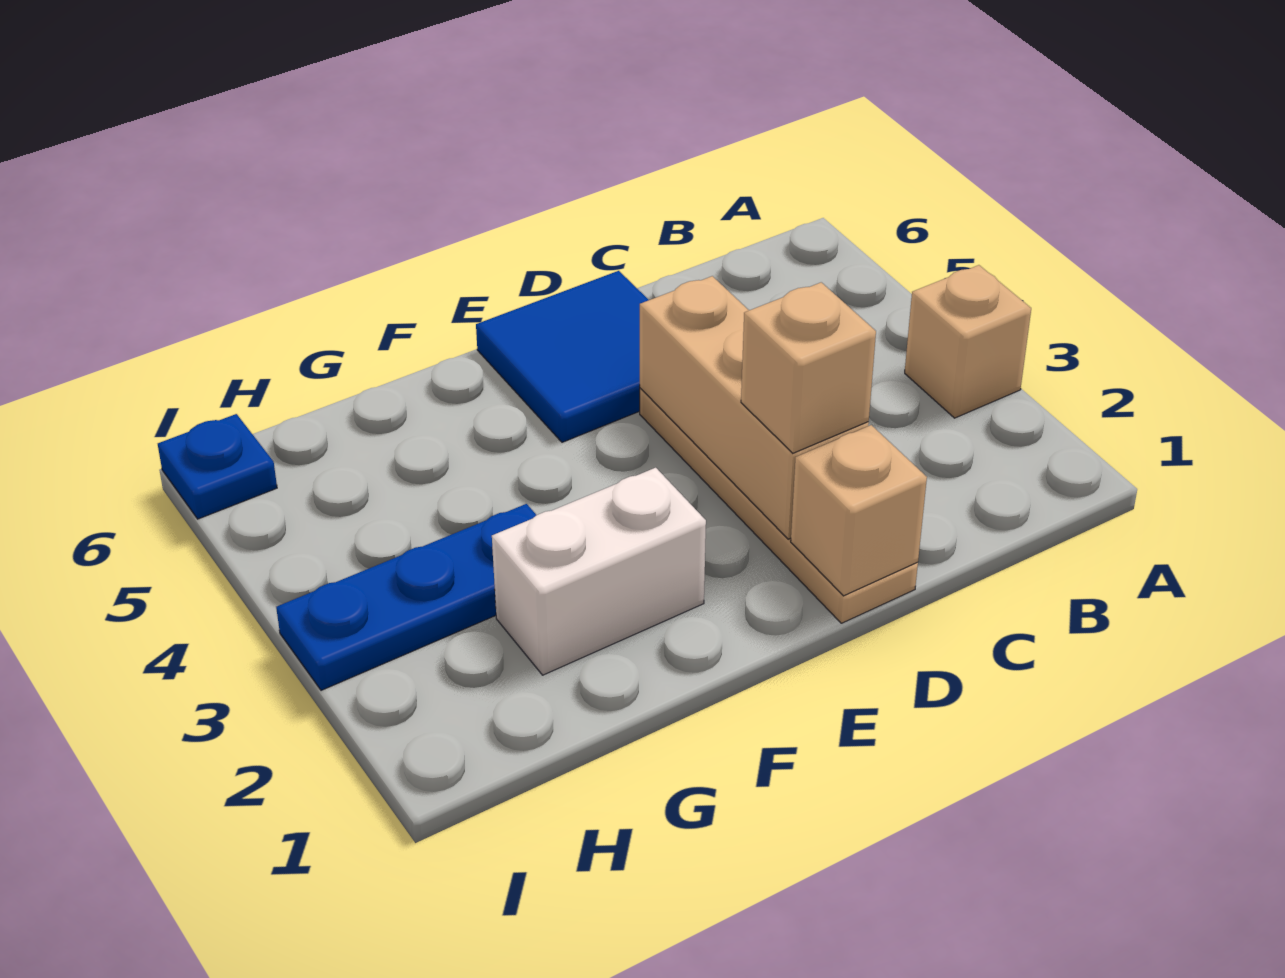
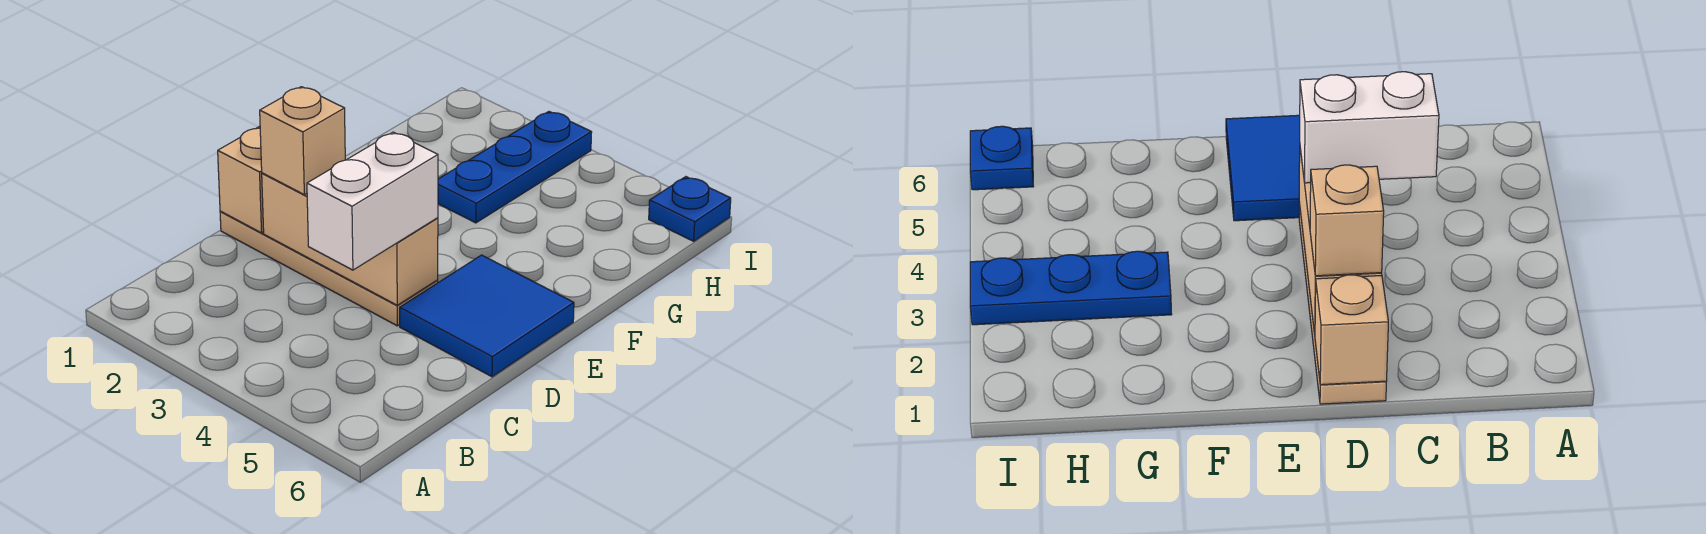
tan 1x1 brick [905,265,1031,418] -> none
white 1x2 brick [492,468,706,675] -> white 1x2 brick moved to [307,132,438,270]

